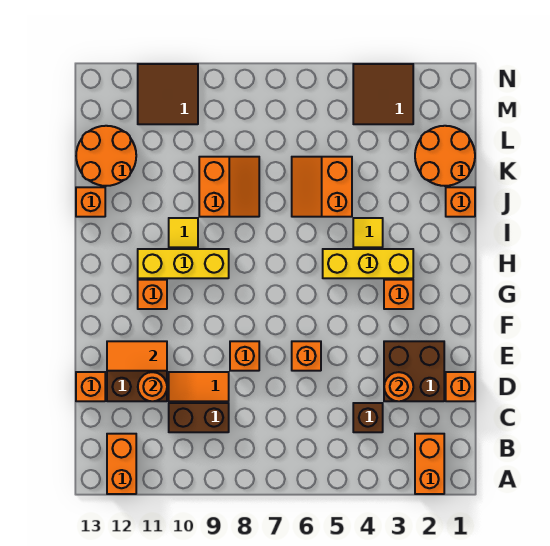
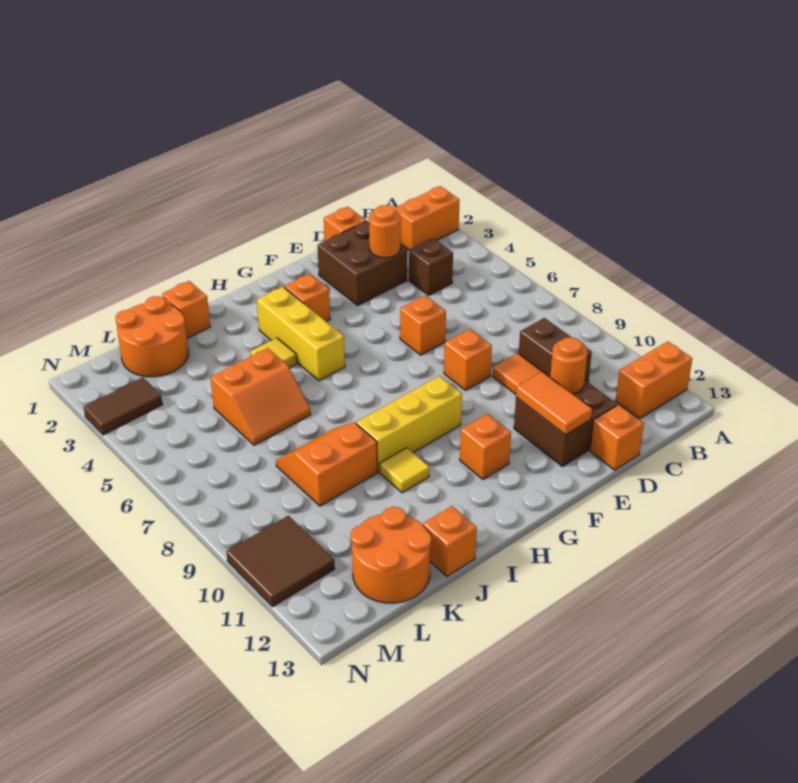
yellow 1x3 brick [138,249,229,278] -> yellow 1x3 brick turned to [356,376,462,472]
brown 2x2 tile [353,64,413,124] -> brown 1x2 tile [84,378,162,435]

